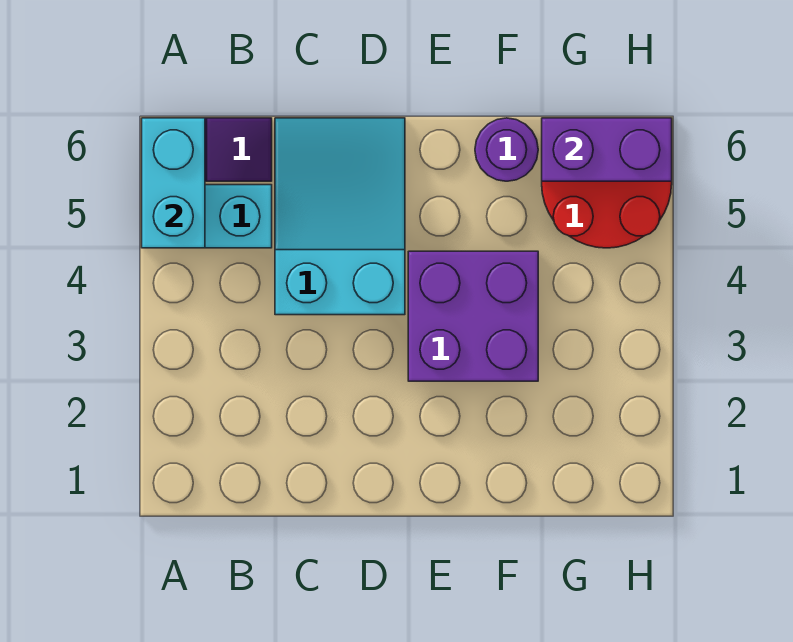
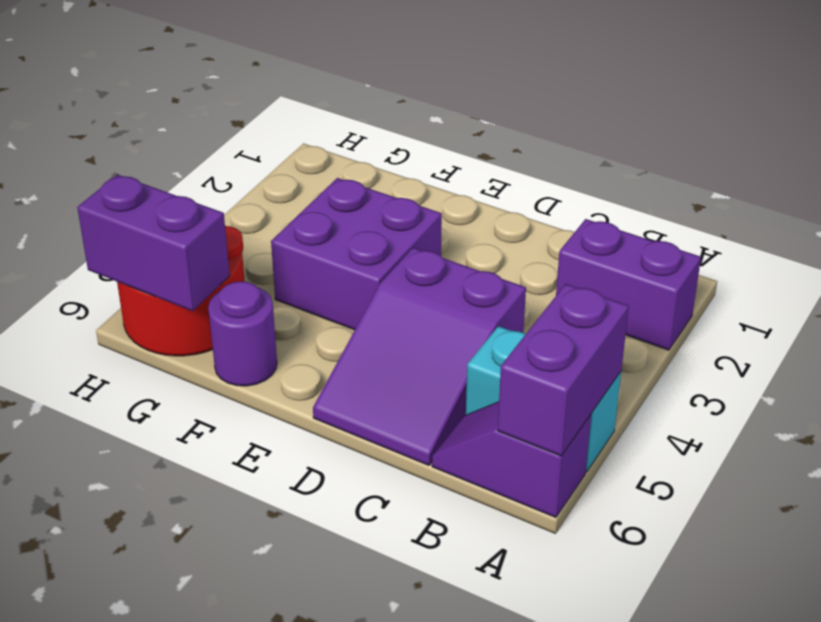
none -> purple 1x2 brick [556,219,701,350]
cyan 1x2 brick [142,118,205,248] -> purple 1x2 brick [498,284,629,456]
cyan 2x3 slope [275,118,405,315] -> purple 2x3 slope [313,248,526,465]

